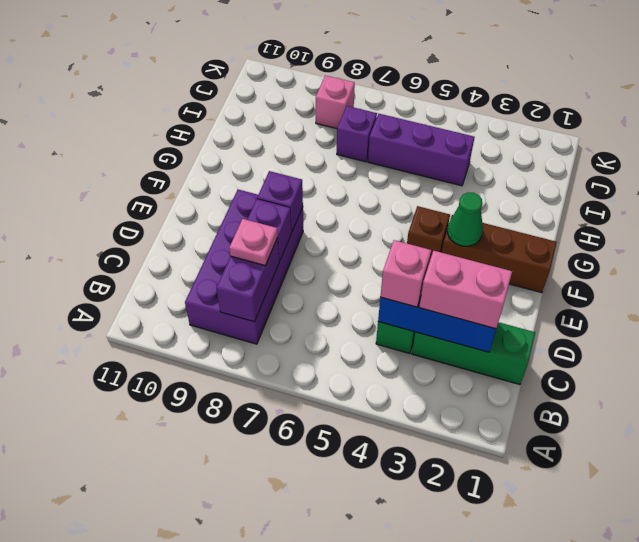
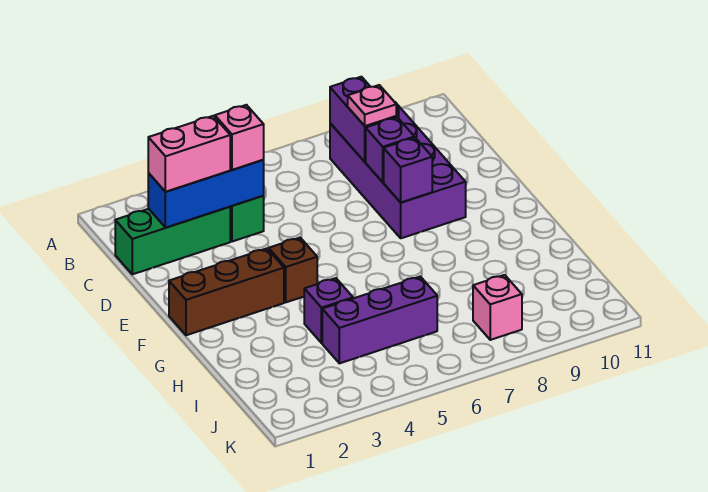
green 1x1 cone [447,192,483,246] -> none
purple 1x1 brick [337,106,377,162] -> purple 1x1 brick moved to [304,278,353,343]

